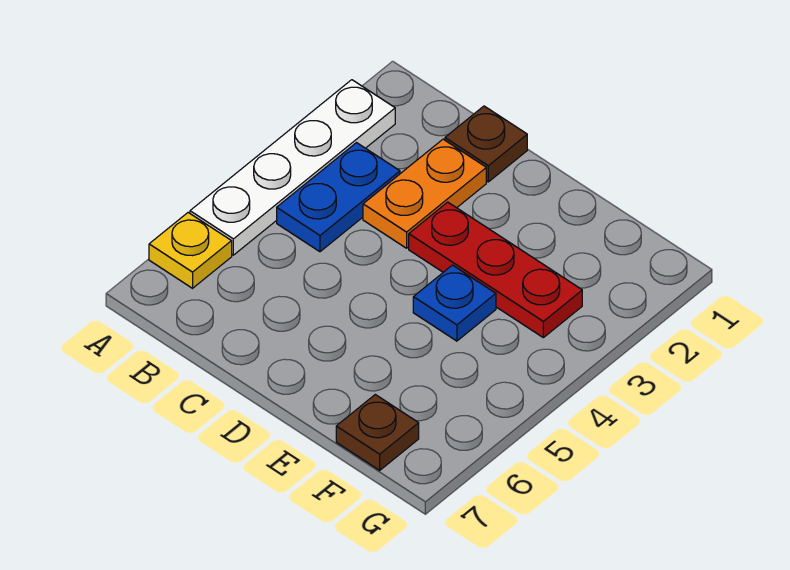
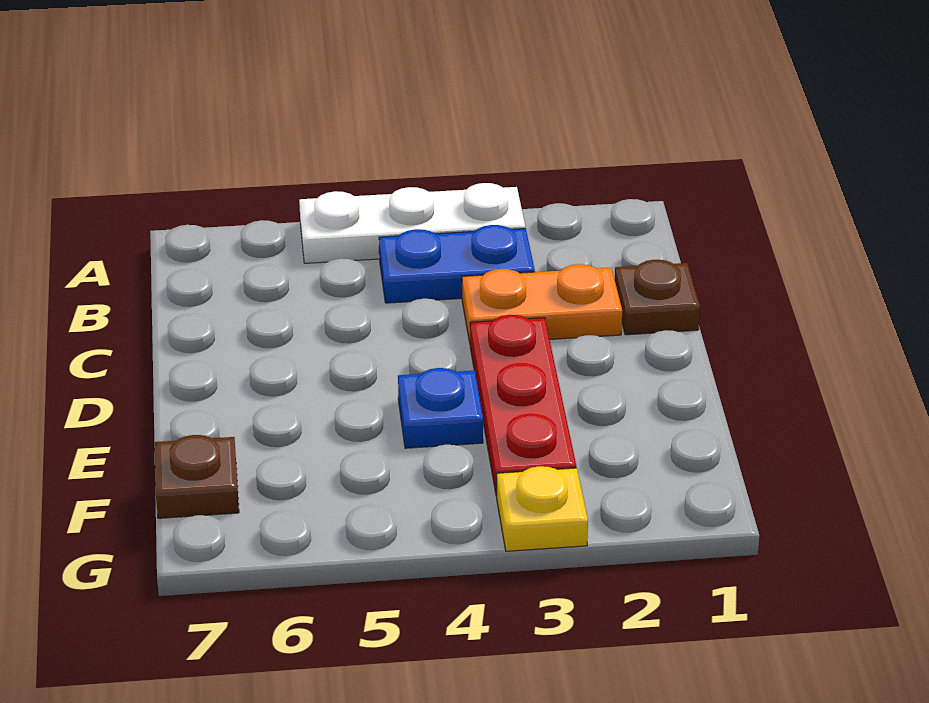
white 1x4 plate [190,80,395,255] -> white 1x3 plate [299,183,525,263]
yellow 1x1 plate [149,213,232,288] -> yellow 1x1 plate moved to [497,466,588,551]

